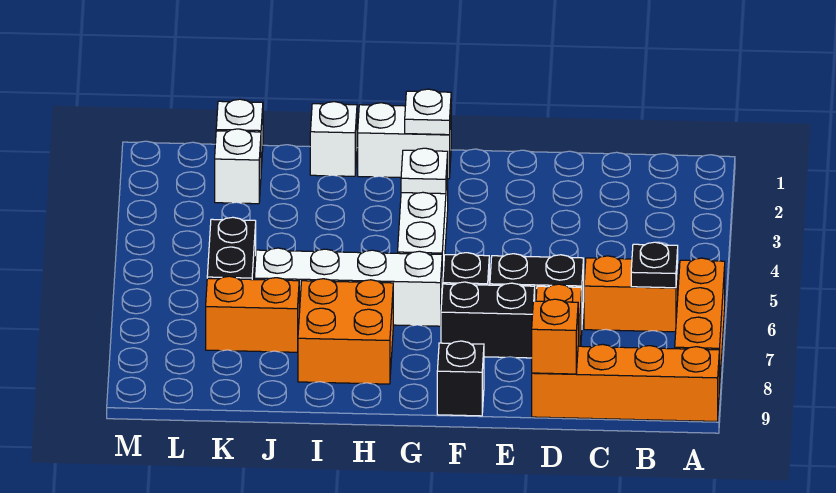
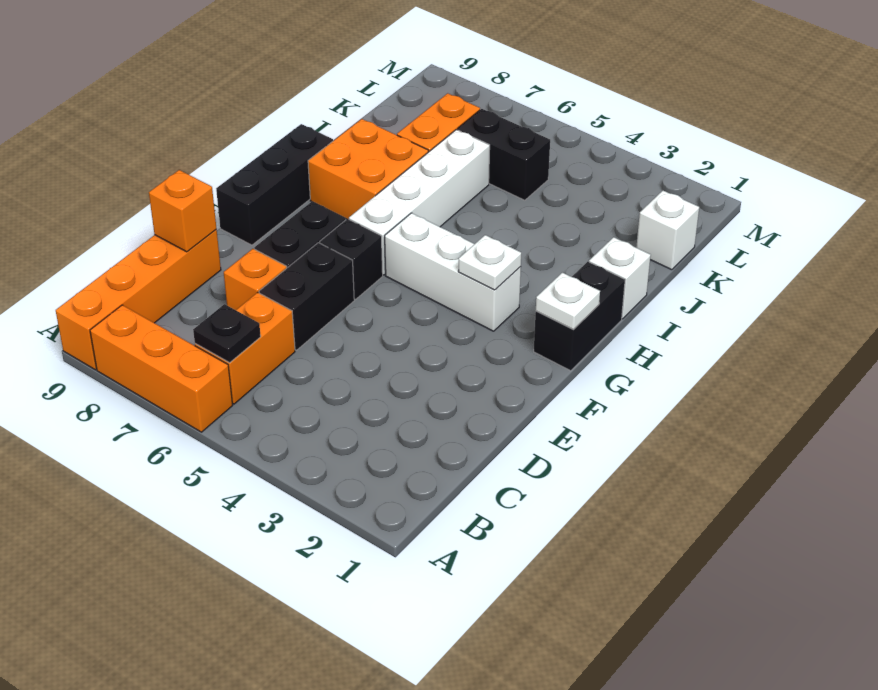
black 1x1 brick [437,341,484,416] -> black 1x3 brick [216,124,333,245]
white 1x2 brick [358,103,451,179] -> black 1x2 brick [534,262,625,371]
white 1x1 brick [215,129,261,204] -> none

